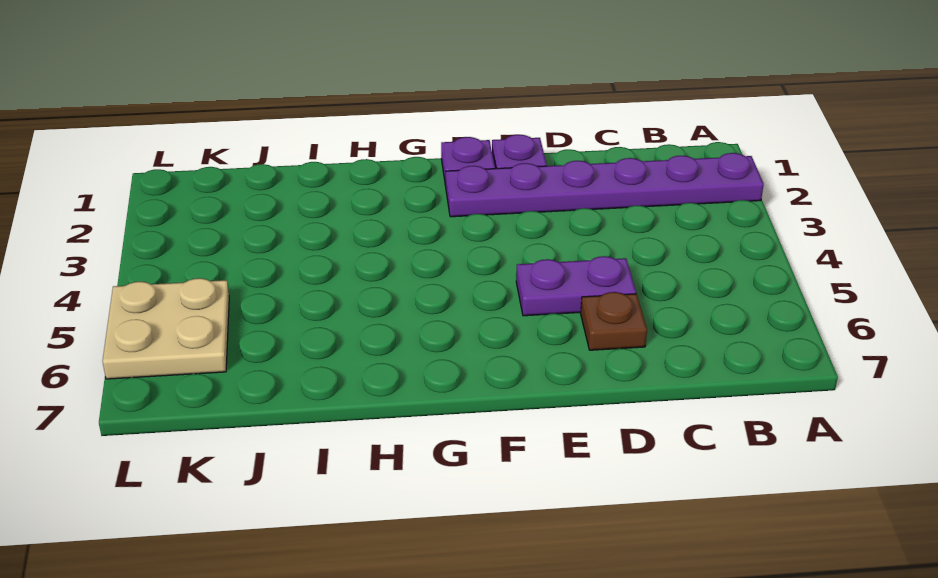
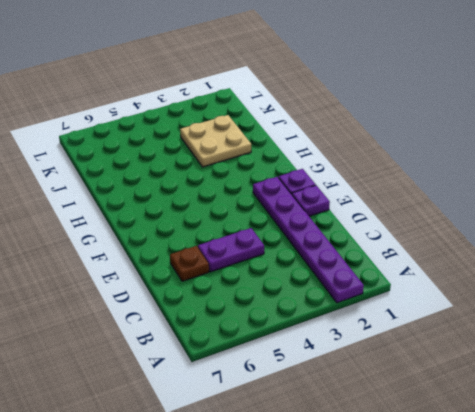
purple 1x2 plate [516,256,636,316] -> purple 1x2 plate turned to [198,228,264,272]
tan 2x2 plate [103,278,229,379] -> tan 2x2 plate moved to [180,115,251,167]

